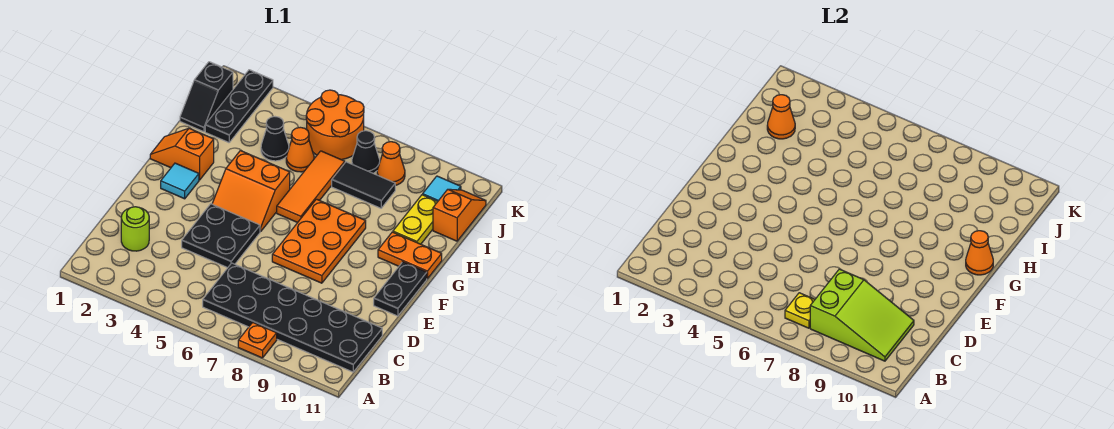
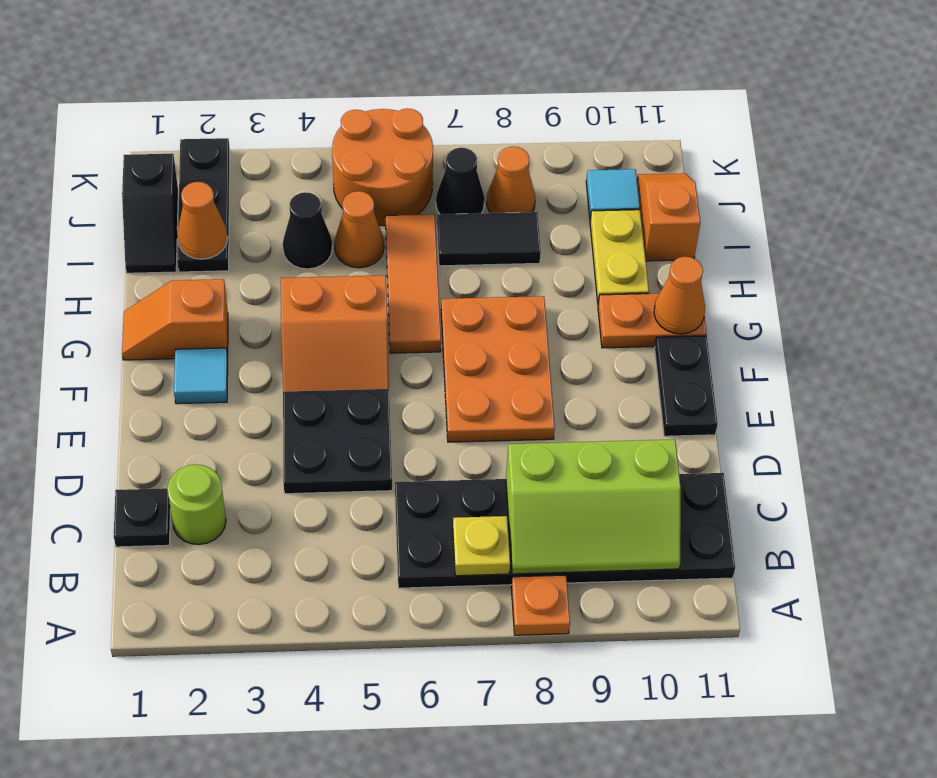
lime 2x3 slope [810,269,914,361] -> lime 2x3 slope turned to [506,439,681,574]
none -> black 1x1 plate [114,488,170,547]

